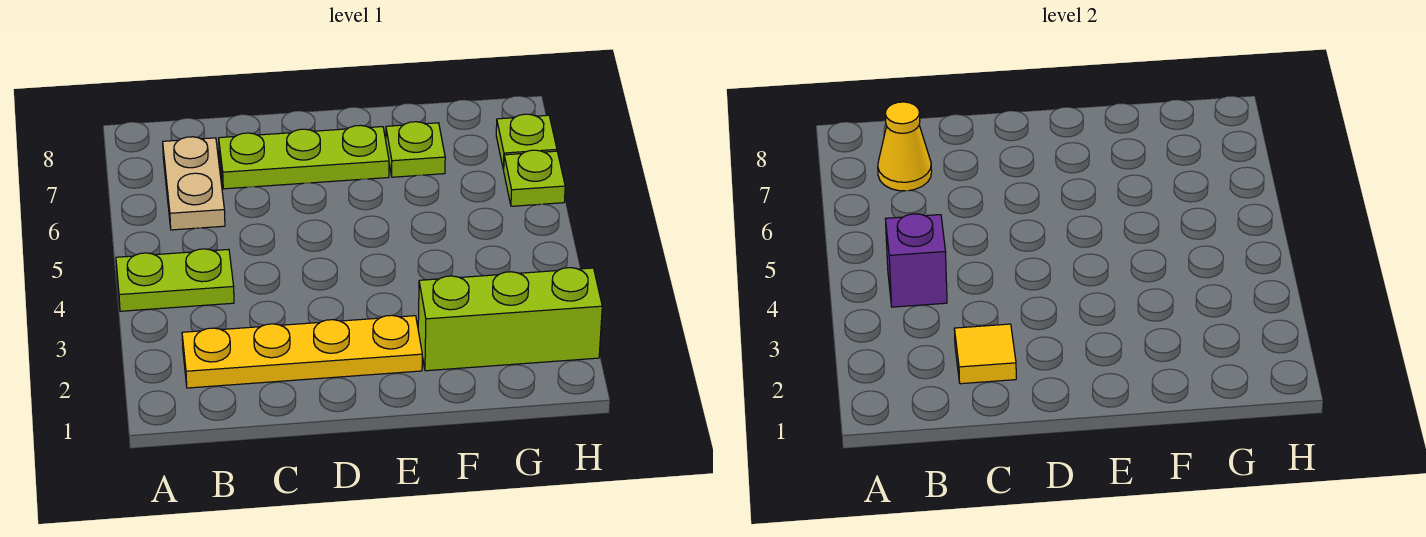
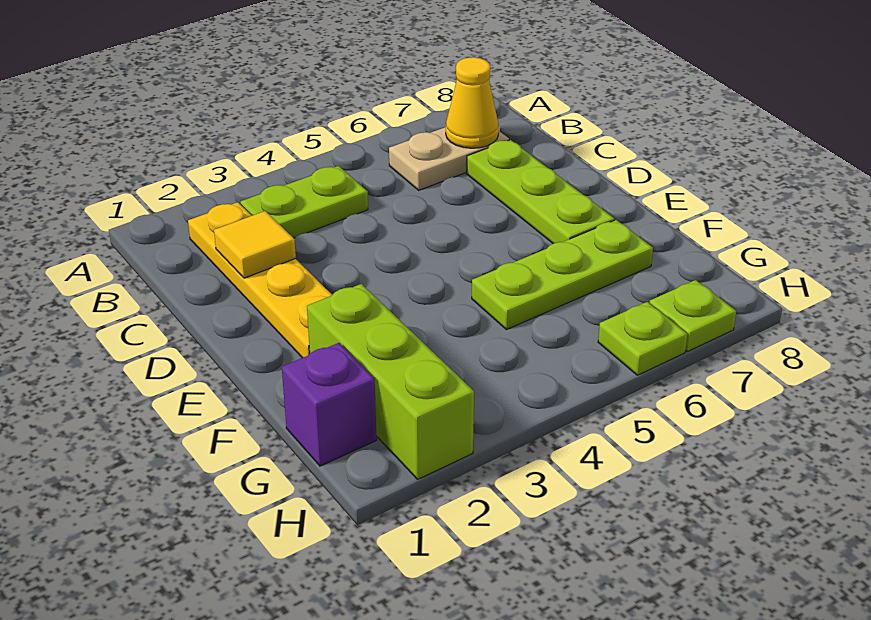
lime 1x2 plate [116,249,234,311] -> lime 1x2 plate turned to [241,166,368,238]
purple 1x1 brick [886,214,947,307] -> purple 1x1 brick moved to [282,343,377,466]
lime 1x1 plate [386,122,445,177] -> lime 1x3 plate [472,220,653,330]

